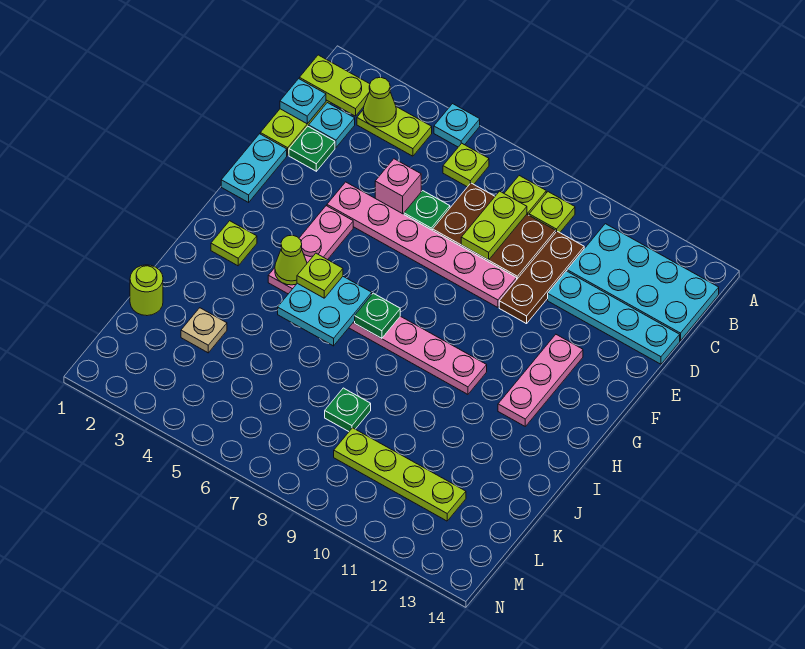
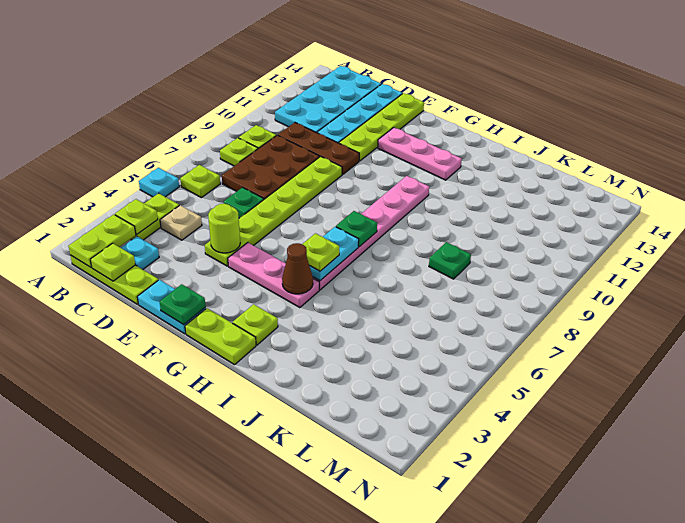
lime 1x1 cone [363,77,396,127] -> lime 1x1 plate [115,199,158,234]
cyan 1x1 plate [280,79,326,124] -> lime 1x1 plate [90,243,135,281]
lime 1x2 plate [461,191,527,260] -> lime 1x2 plate moved to [185,308,256,365]
green 1x1 plate [289,126,335,171] -> green 1x1 plate moved to [160,284,206,325]
pink 1x1 brick [375,159,421,214] -> none
pink 1x6 plate [327,182,517,307] -> lime 1x6 plate [205,156,342,266]
lime 1x1 cone [275,235,307,285] -> brown 1x1 cone [282,243,313,294]
cyan 2x2 plate [278,277,372,346] -> cyan 1x2 plate [310,227,359,281]
lime 1x1 round brick [130,265,163,316] -> lime 1x1 round brick moved to [208,204,240,253]
tan 1x1 plate [181,308,227,353] -> tan 1x1 plate moved to [160,205,202,240]
lime 1x4 plate [334,428,466,521] -> lime 1x4 plate moved to [339,93,424,161]

